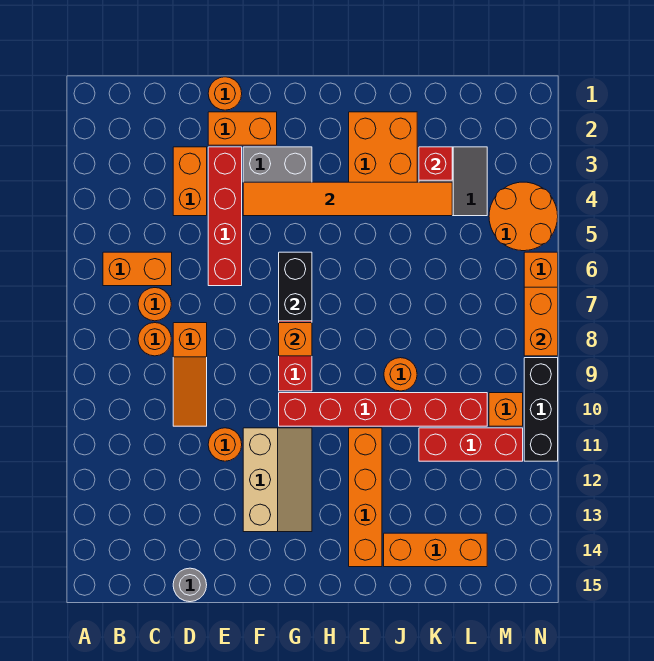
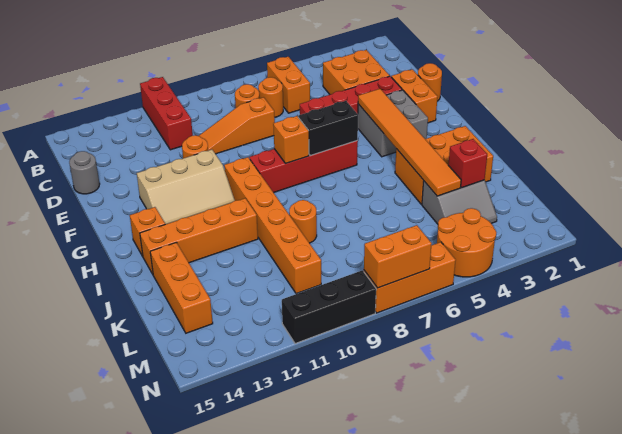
orange 1x2 brick [173,147,207,216] -> orange 2x2 brick [323,50,389,94]
red 1x6 brick [279,393,487,426] -> orange 1x6 brick [224,157,321,294]
red 1x3 brick [419,428,523,461] -> red 1x3 brick moved to [140,77,193,150]
orange 1x1 brick [489,393,523,426] -> orange 1x1 brick moved to [130,207,165,256]

